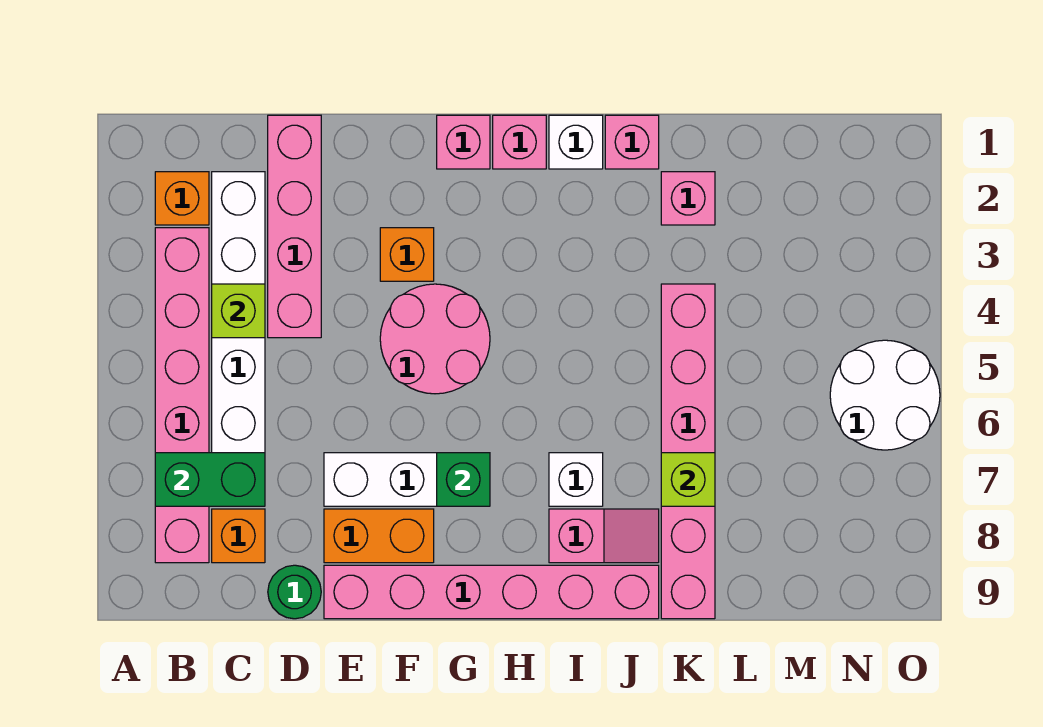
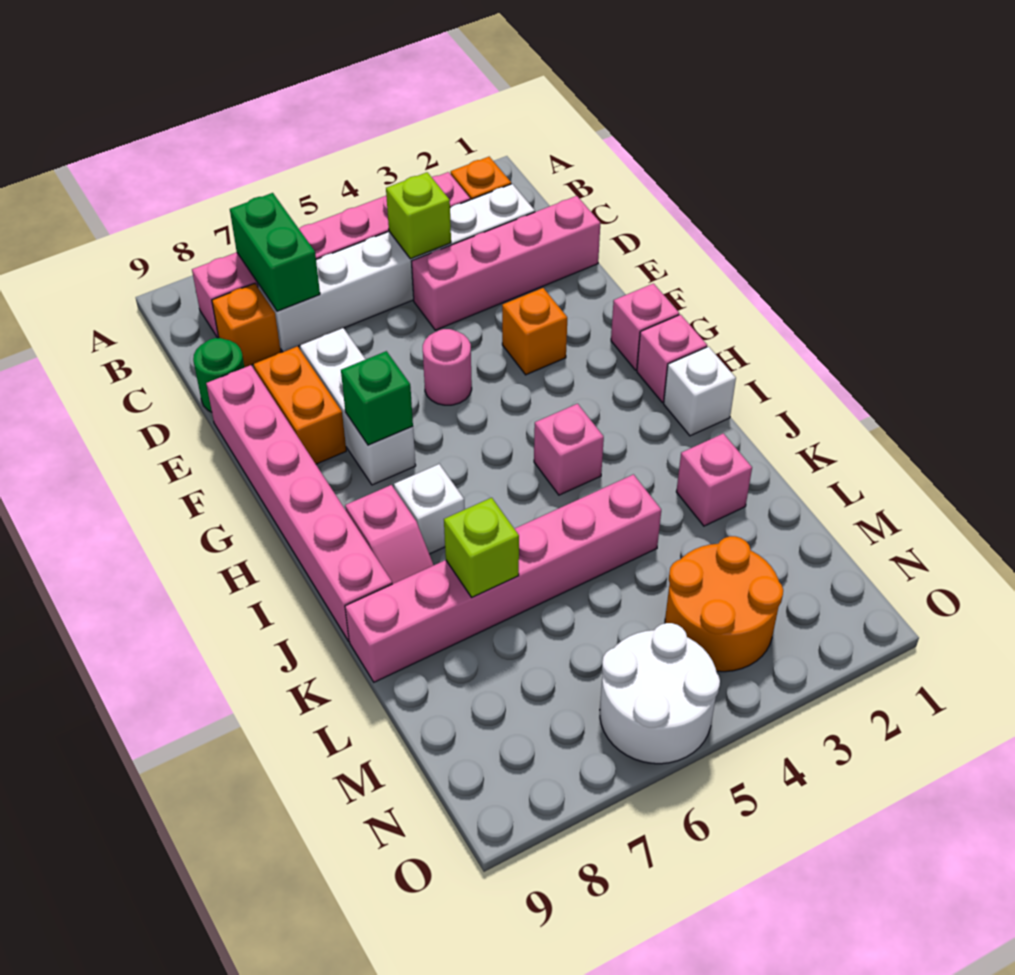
pink 2x2 round brick [380,284,490,394] -> pink 1x1 round brick [423,329,472,405]
pink 1x1 brick [605,115,659,169] -> pink 1x1 brick moved to [534,404,604,495]
none -> orange 2x2 round brick [665,536,783,672]

